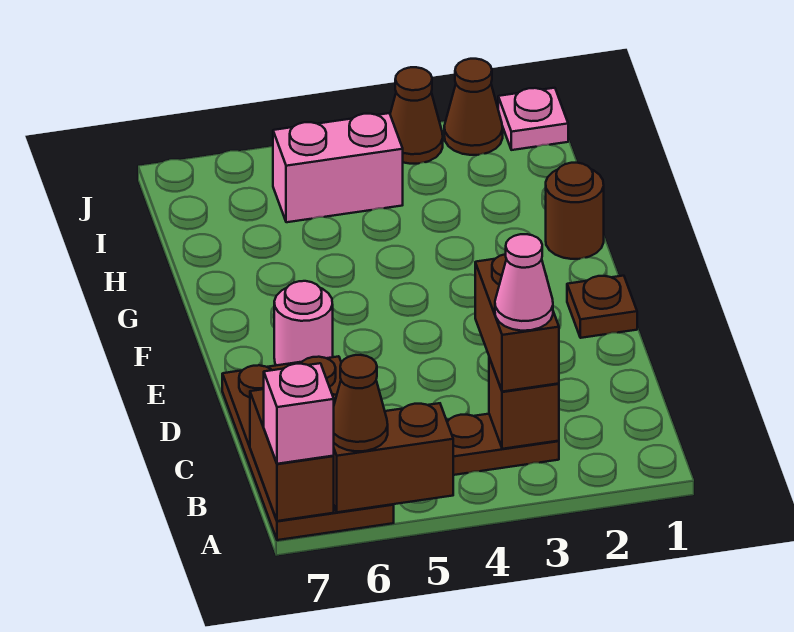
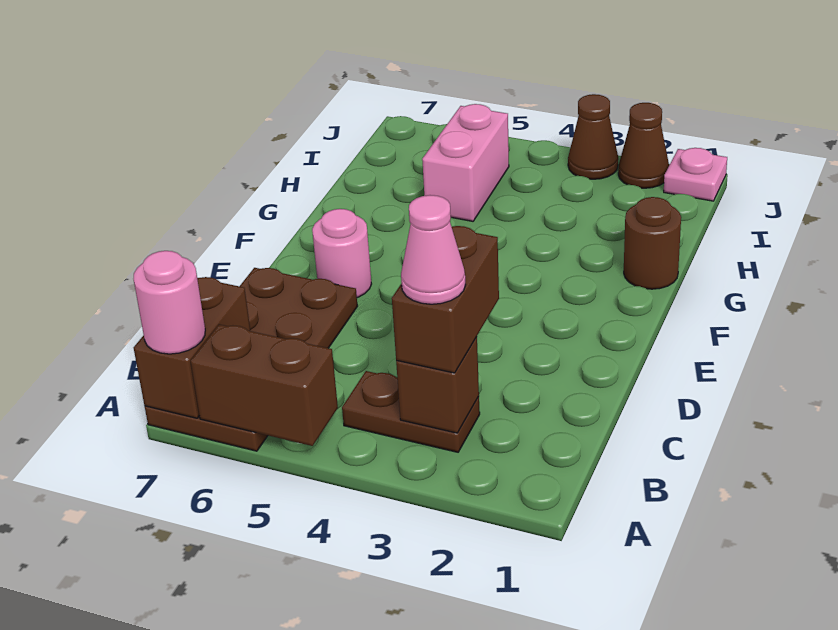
brown 1x1 cone [334,355,388,451] -> none
pink 1x1 brick [264,363,334,464] -> pink 1x1 round brick [133,251,205,354]
brown 1x1 plate [567,276,637,338] -> none
pink 1x2 brick [273,113,403,222] -> pink 1x2 brick turned to [422,104,509,221]

